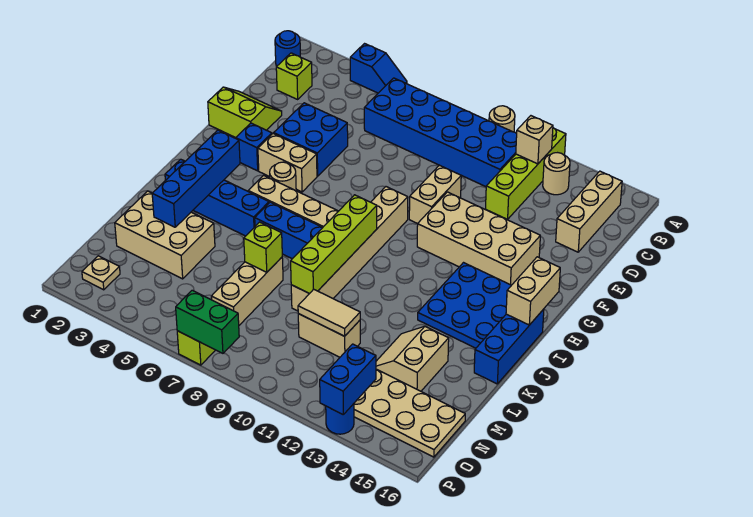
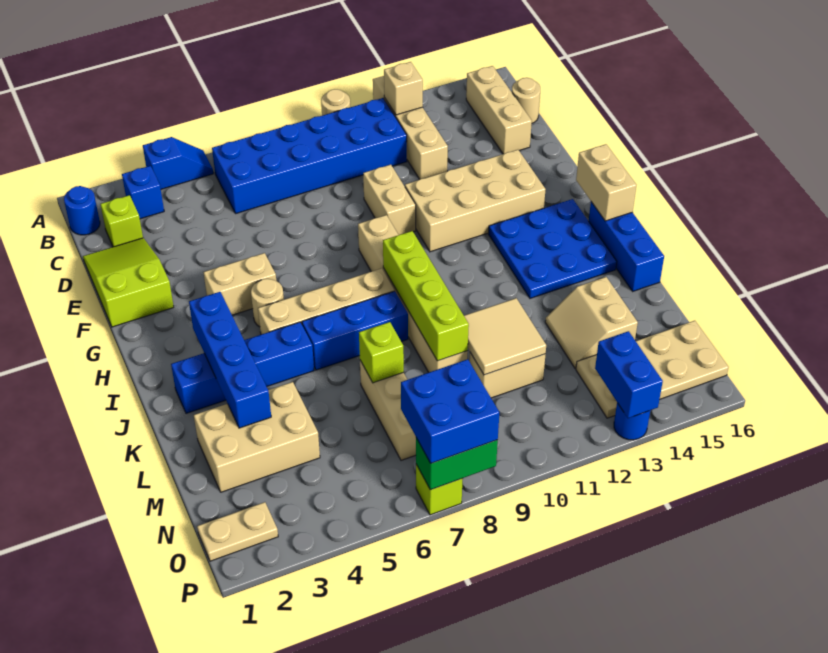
lime 1x4 brick [486,128,566,219] -> tan 1x4 brick [373,76,448,179]
tan 1x1 round brick [543,153,570,195] -> tan 1x1 round brick moved to [512,78,540,123]
lime 2x2 slope [208,87,282,138] -> lime 2x3 slope [83,238,174,327]
blue 2x2 brick [274,103,348,176] -> blue 2x2 brick moved to [401,359,499,463]
blue 1x1 brick [236,123,272,171] -> blue 1x1 brick moved to [122,166,164,219]
tan 1x2 tile [298,289,360,336] -> tan 2x2 tile [464,298,546,375]
tan 1x1 plate [82,256,120,290] -> tan 1x2 plate [197,502,278,561]

